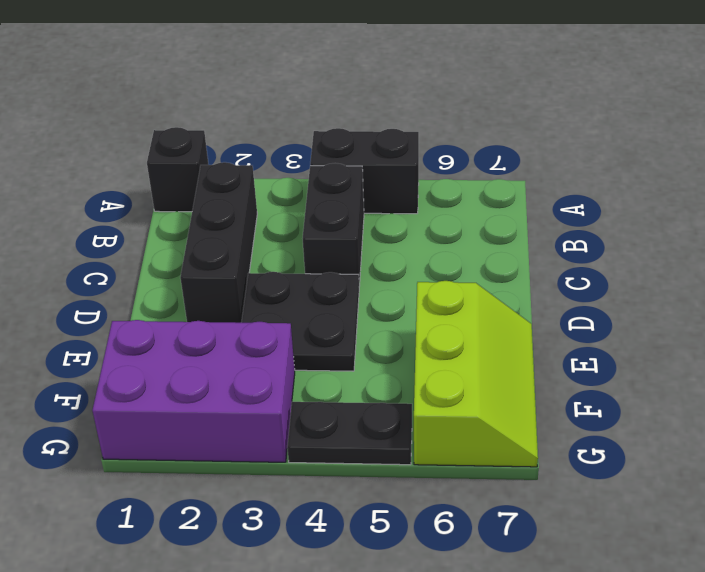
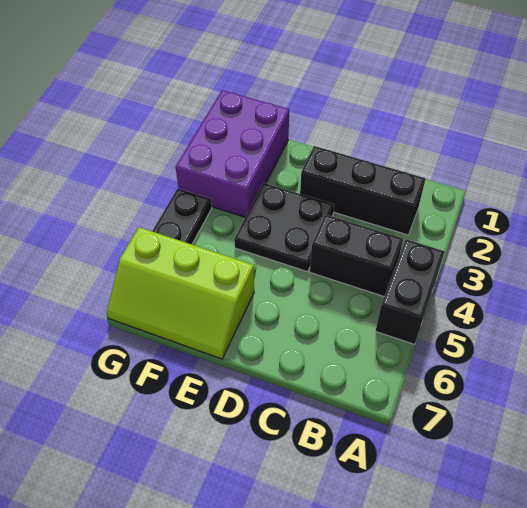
black 1x1 brick [147,127,209,212] -> none

